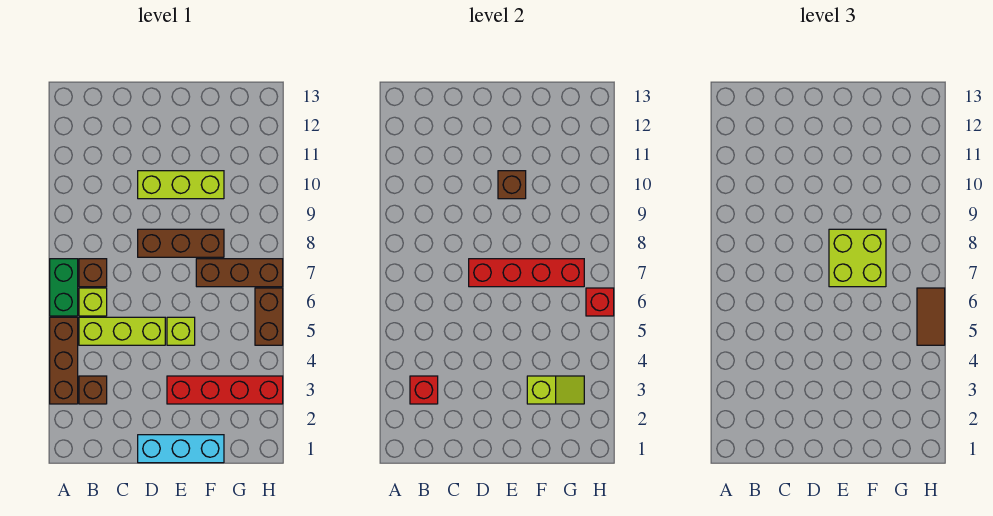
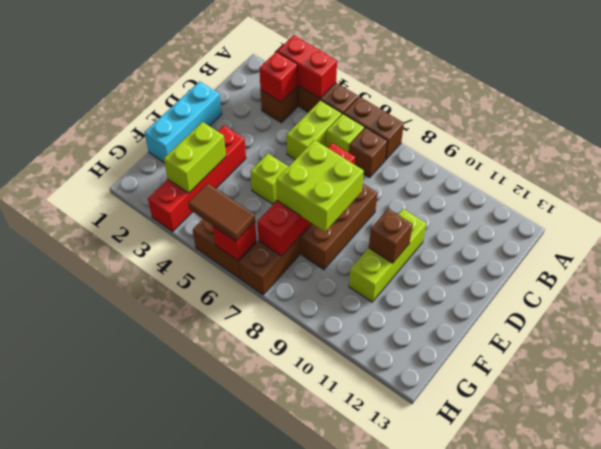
none -> red 1x2 brick [277,35,337,98]
green 1x2 brick [50,259,78,316] -> brown 1x2 brick [344,97,404,160]
lime 1x3 brick [79,317,165,345] -> lime 1x2 brick [287,100,342,159]
lime 1x2 slope [527,376,584,404] -> lime 1x2 brick [164,122,226,193]

